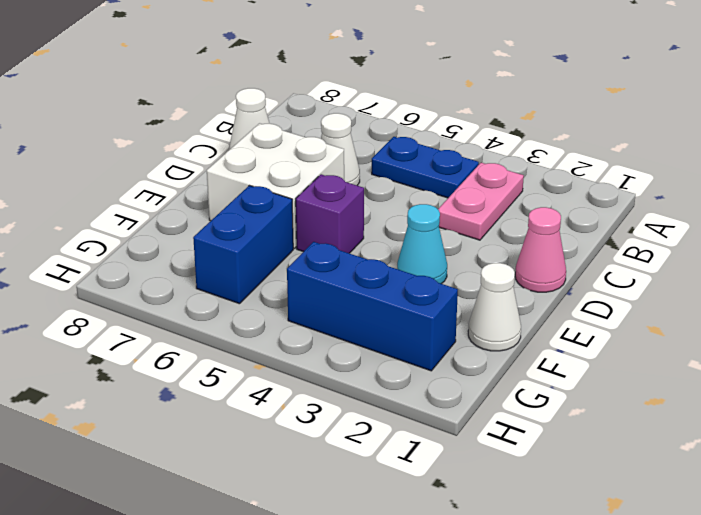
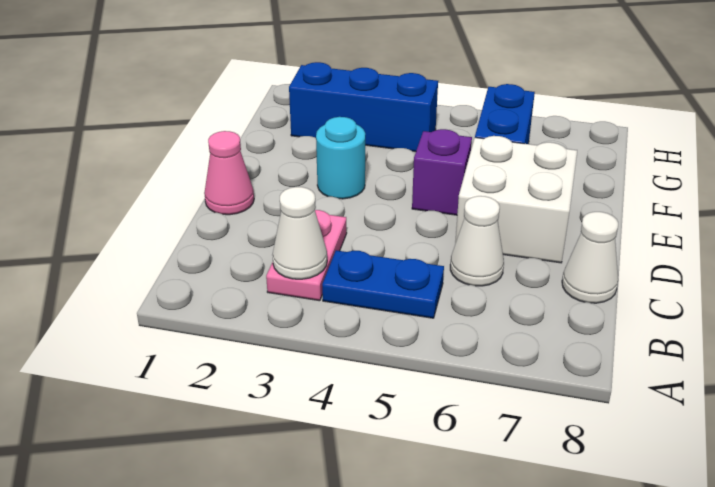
cyan 1x1 cone [397,204,447,284] -> cyan 1x1 round brick [316,117,365,199]
white 1x1 cone [468,263,521,351] -> white 1x1 cone moved to [272,187,327,279]

